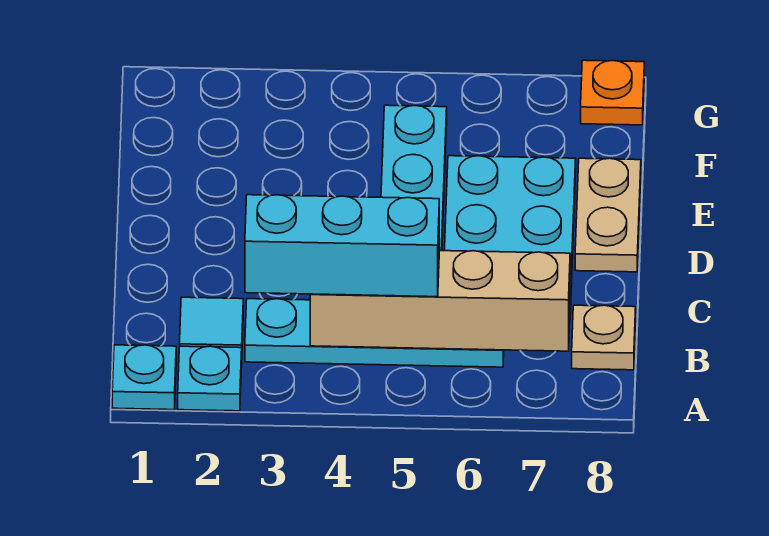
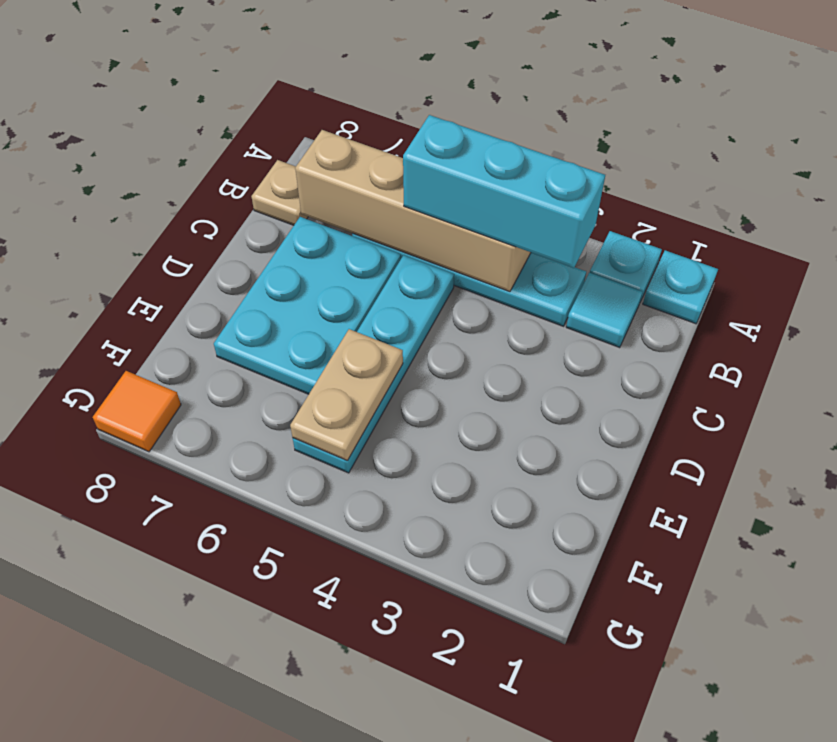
tan 1x2 plate [575,158,641,272] -> tan 1x2 plate moved to [290,329,403,461]
orange 1x1 plate [581,60,644,125] -> orange 1x1 tile [93,371,181,452]

